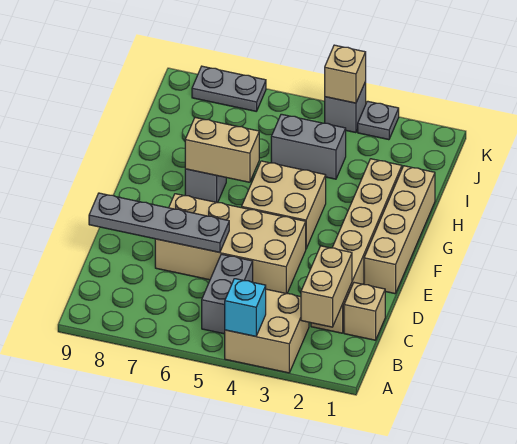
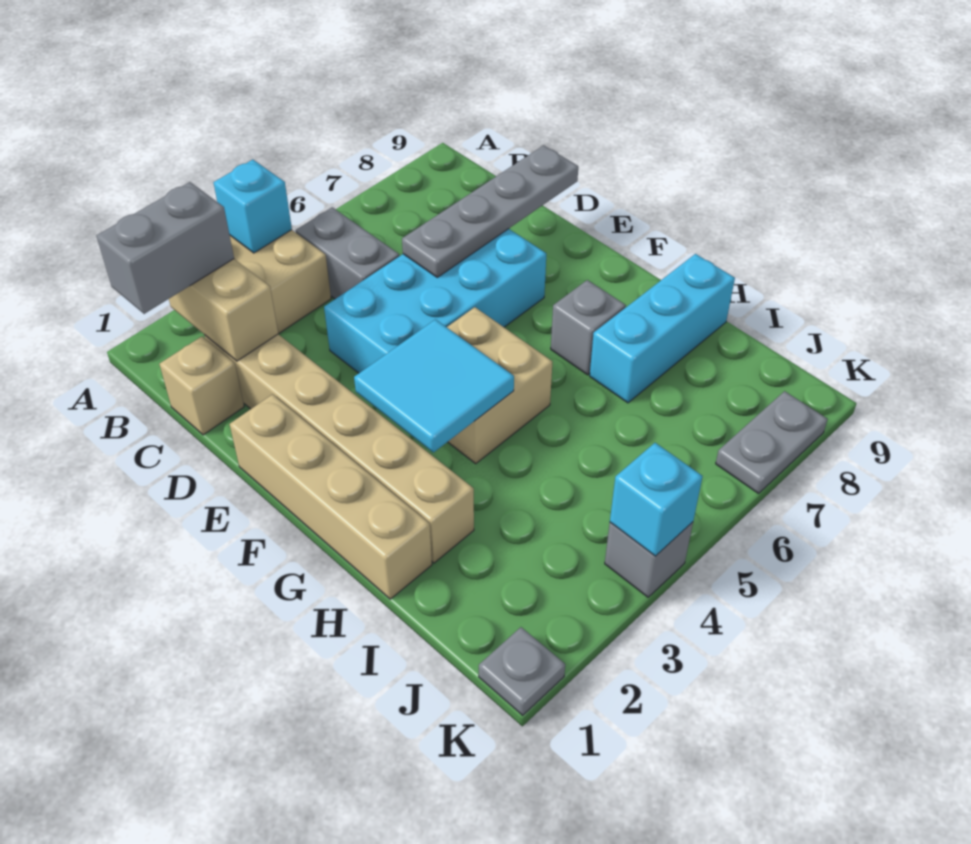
tan 2x4 brick [155,194,306,294] -> cyan 2x4 brick [324,229,546,373]
none -> cyan 2x2 tile [354,319,514,452]
tan 1x2 brick [185,118,259,182] -> none
none -> cyan 1x3 brick [590,254,735,403]
grey 1x2 brick [271,114,346,179] -> grey 1x2 brick moved to [96,182,234,314]
grey 1x1 plate [358,101,399,140] -> grey 1x1 plate moved to [479,627,565,715]
tan 1x1 brick [325,45,366,103] -> cyan 1x1 brick [610,443,703,556]

